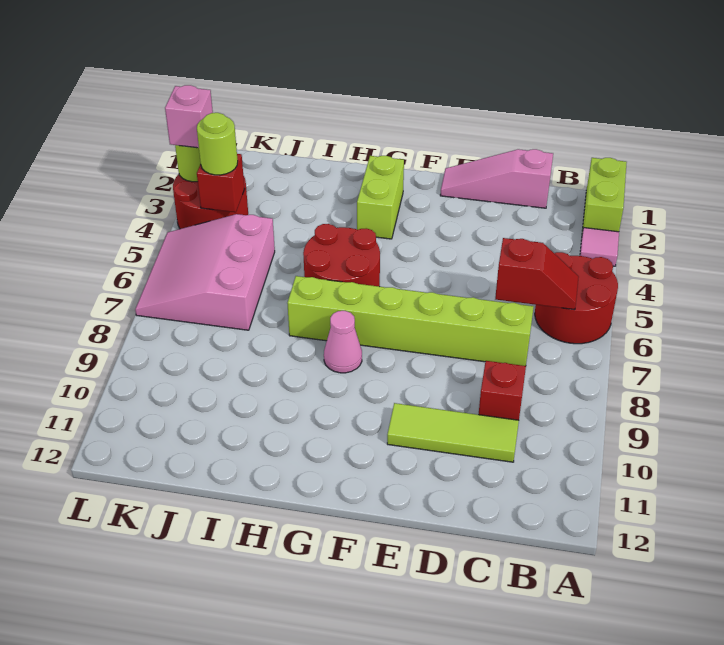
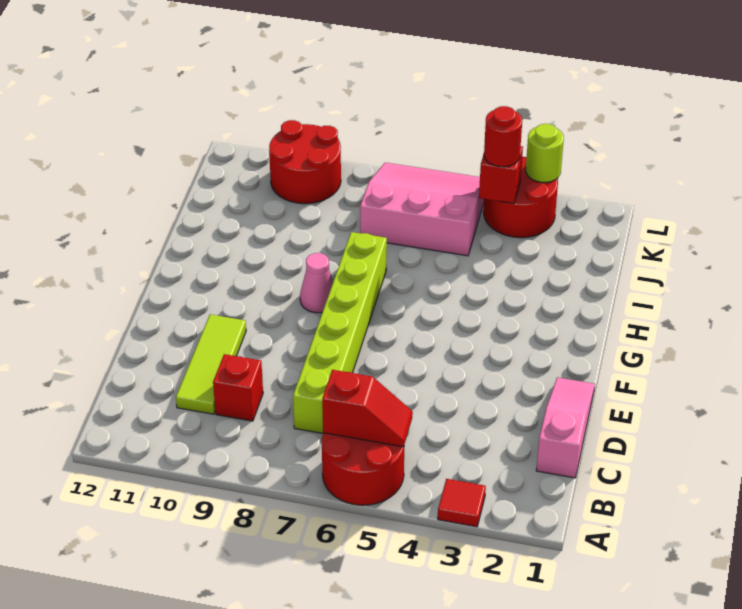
lime 1x2 brick [582,158,627,232] -> none
pink 1x1 tile [580,228,619,266] -> red 1x1 tile [438,479,486,527]
red 1x2 slope [495,238,579,310] -> red 1x2 slope turned to [322,370,413,447]
lime 1x2 brick [357,156,404,239] -> none
red 2x2 round brick [303,224,380,287] -> red 2x2 round brick moved to [269,120,341,204]
lime 1x1 round brick [197,113,238,175] -> red 1x1 round brick [484,106,522,167]
pink 1x1 brick [165,85,213,148] -> none

